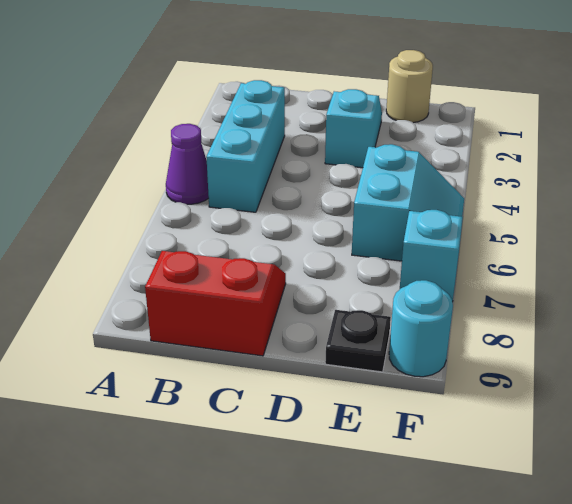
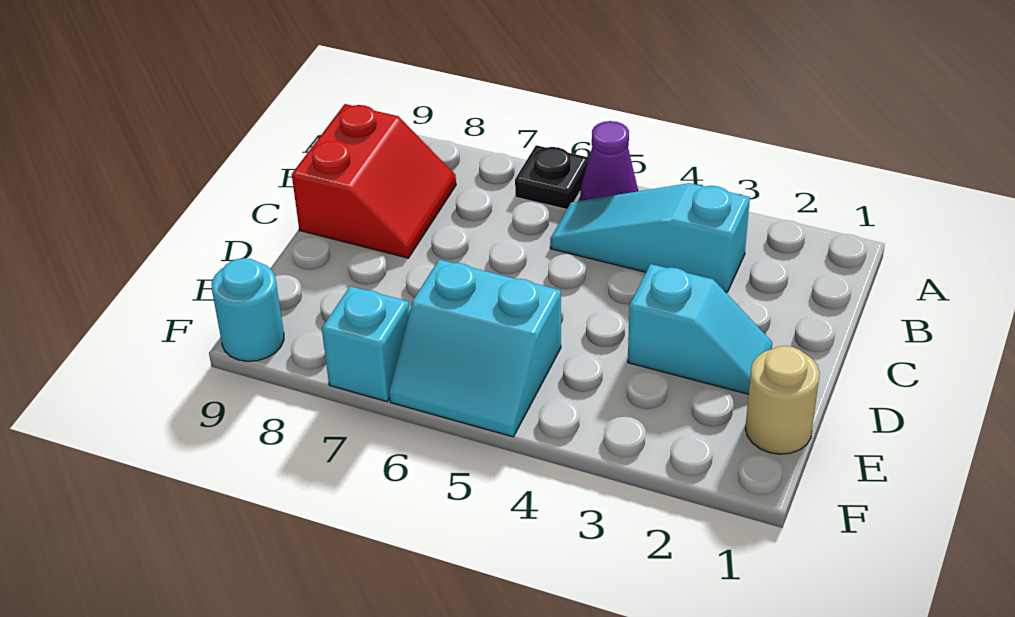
cyan 1x3 brick [206,80,285,212] -> cyan 1x3 slope [550,183,750,292]
black 1x1 plate [325,310,391,372] -> black 1x1 plate moved to [515,145,589,209]

